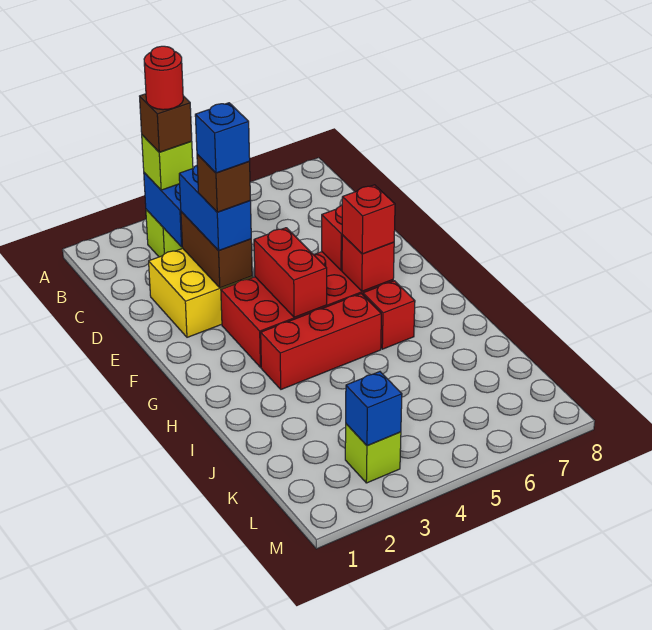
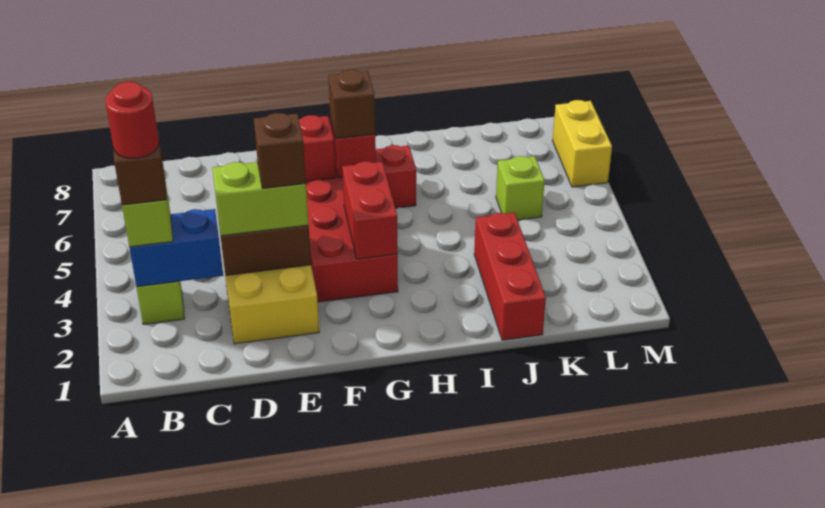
blue 1x2 brick [179,166,251,251] -> lime 1x2 brick [212,162,309,236]
blue 1x1 brick [195,103,250,173] -> none
red 1x2 brick [254,228,327,317] -> red 1x2 brick turned to [342,161,398,259]
red 1x1 brick [342,185,395,254] -> brown 1x1 brick [328,70,375,139]
red 1x3 brick [261,294,381,389] -> red 1x3 brick moved to [474,213,546,340]
lime 1x1 brick [345,424,401,483] -> lime 1x1 brick moved to [496,156,545,220]
blue 1x1 brick [346,372,402,446] -> none
none -> yellow 1x2 brick [553,100,612,187]

